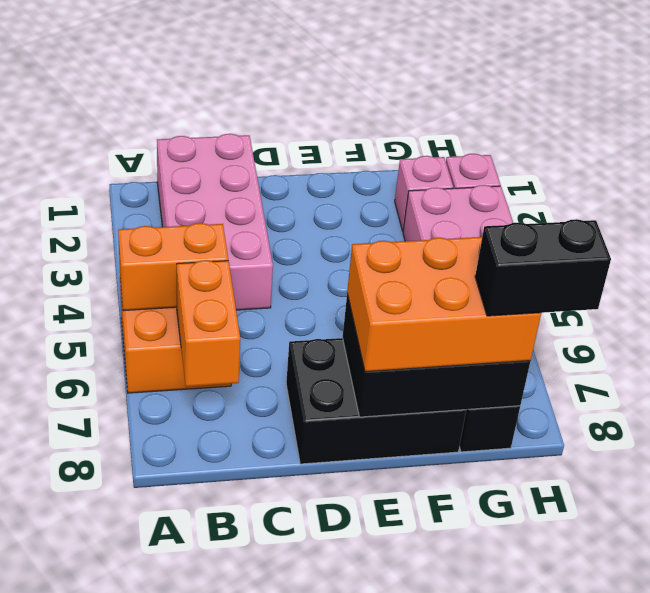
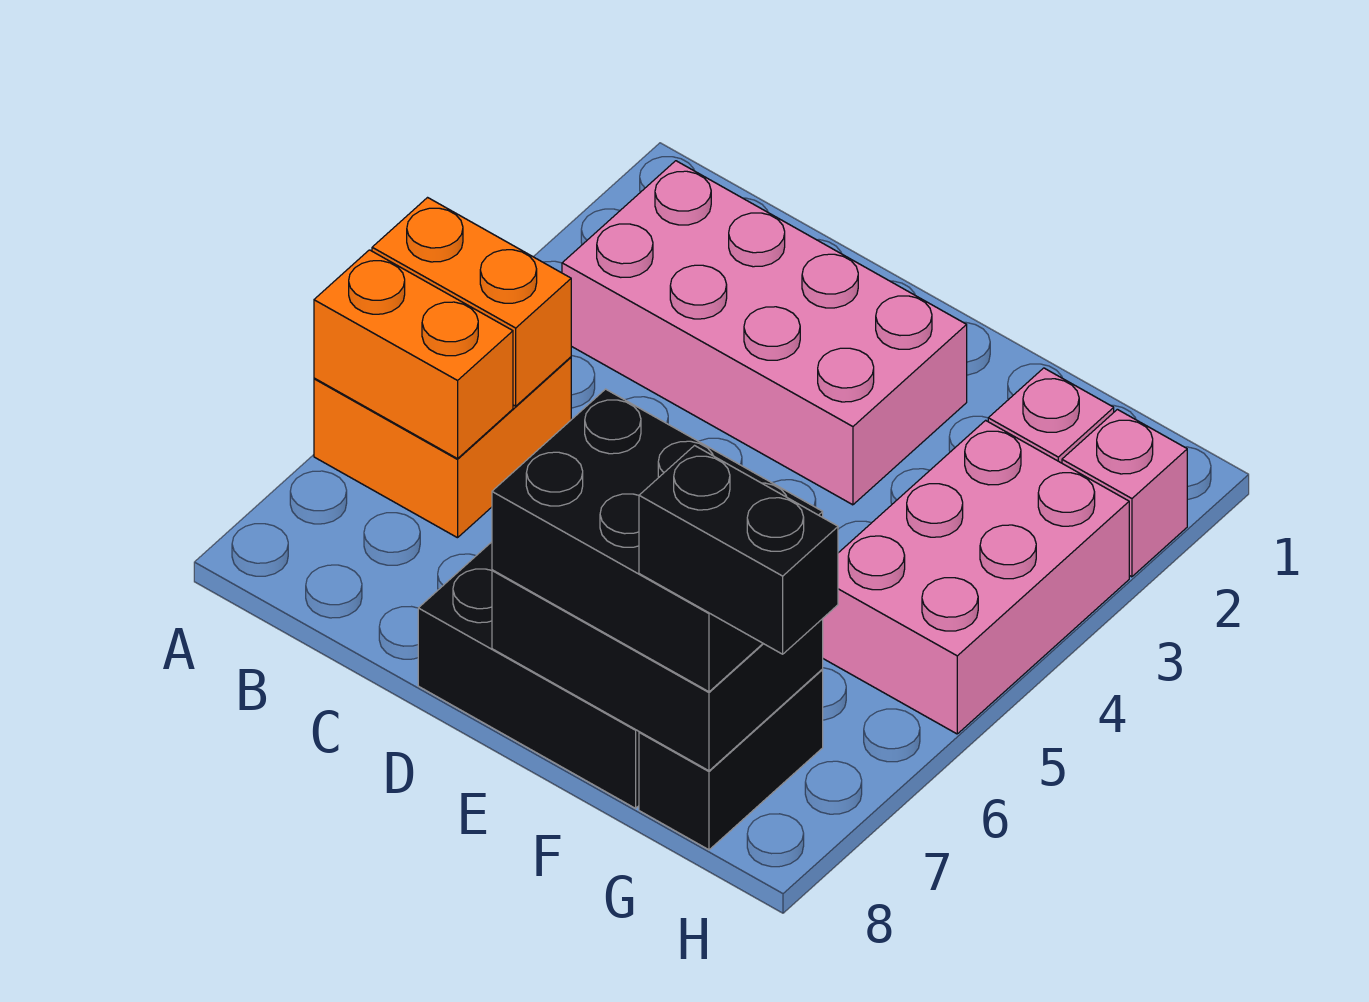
pink 2x4 brick [157,134,273,310] -> pink 2x4 brick turned to [562,161,967,505]
orange 1x2 brick [177,260,240,387] -> orange 1x2 brick turned to [314,250,513,459]
orange 2x3 brick [347,237,541,372] -> black 2x3 brick [492,389,823,692]

